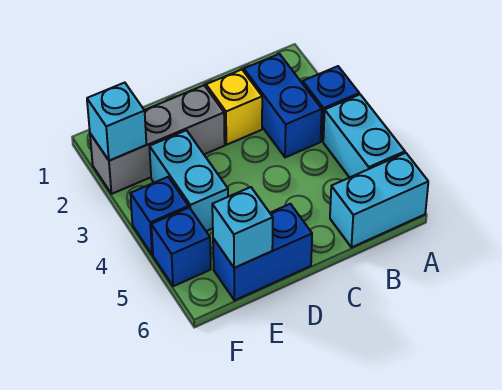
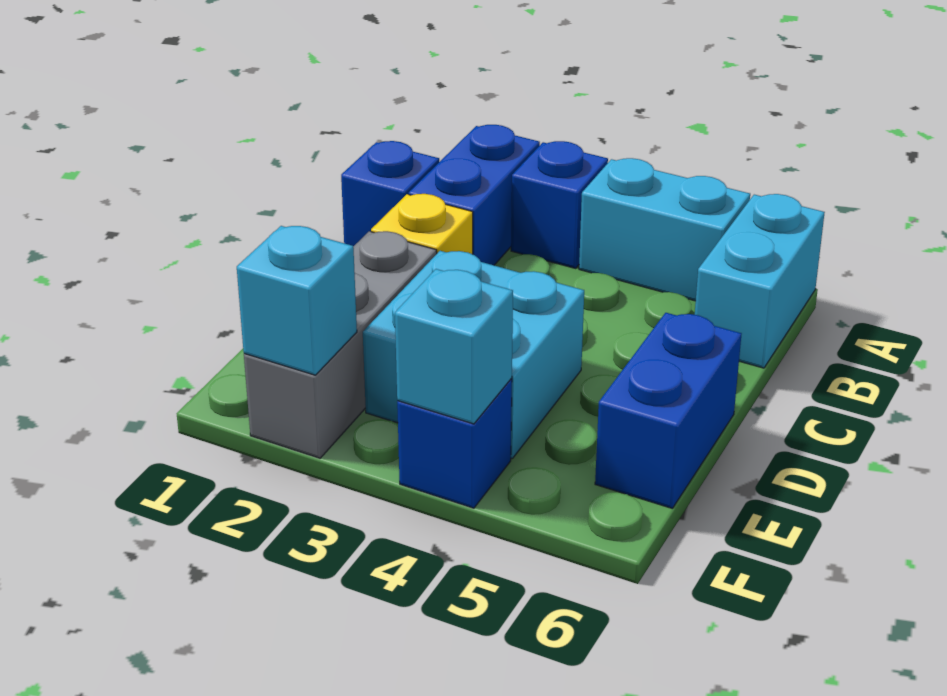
blue 1x2 brick [244,54,322,158] -> blue 1x2 brick turned to [409,125,540,265]
cyan 1x2 brick [149,130,228,231] -> cyan 2x2 brick [363,251,584,459]
cyan 1x1 brick [212,187,273,268] -> cyan 1x1 brick moved to [395,269,513,424]
blue 1x1 brick [151,208,211,286] -> blue 1x1 brick moved to [341,141,439,246]

